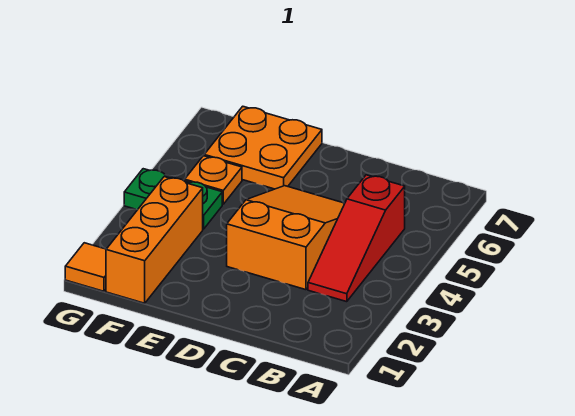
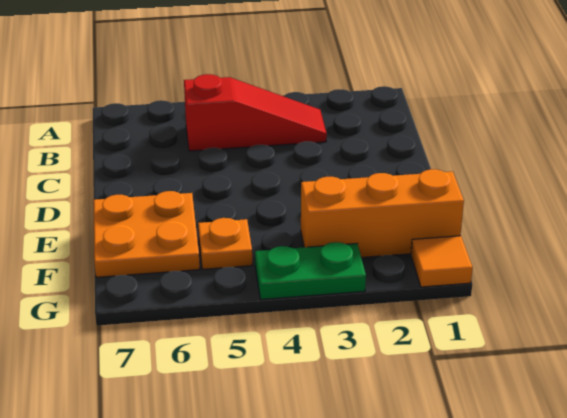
orange 2x3 slope [227,186,345,290] -> none
green 1x2 plate [124,169,222,229] -> green 1x2 plate turned to [255,242,366,299]

